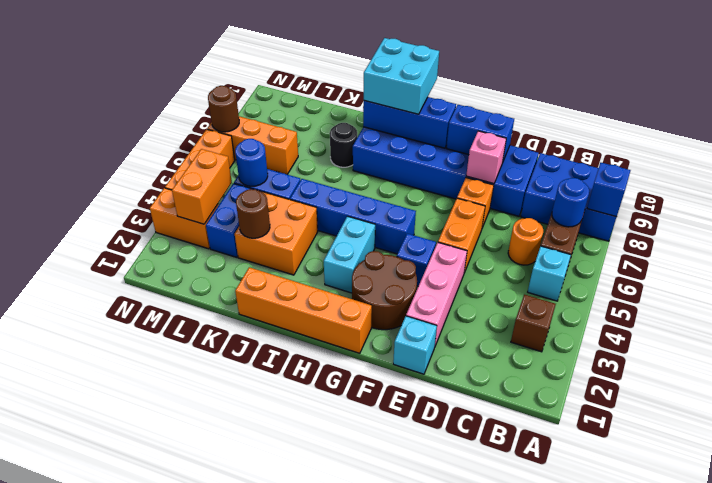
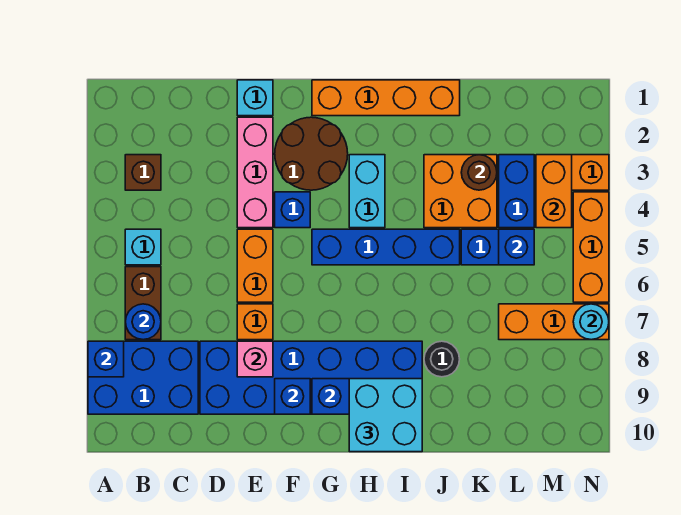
orange 1x1 round brick [508,218,543,265] -> none
blue 1x2 brick [447,105,514,163] -> blue 1x1 brick [275,379,310,414]
blue 1x1 round brick [235,139,268,186] -> blue 1x1 brick [499,229,534,265]
brown 1x1 round brick [208,86,239,132] -> cyan 1x1 round brick [573,304,609,340]

